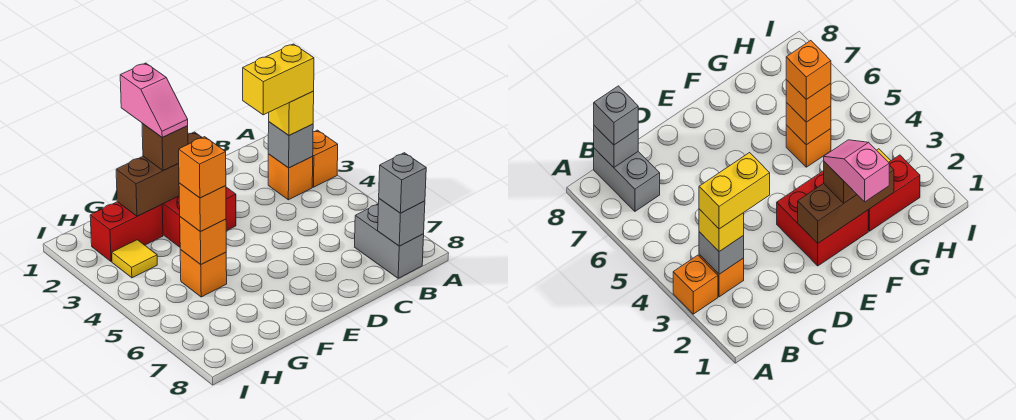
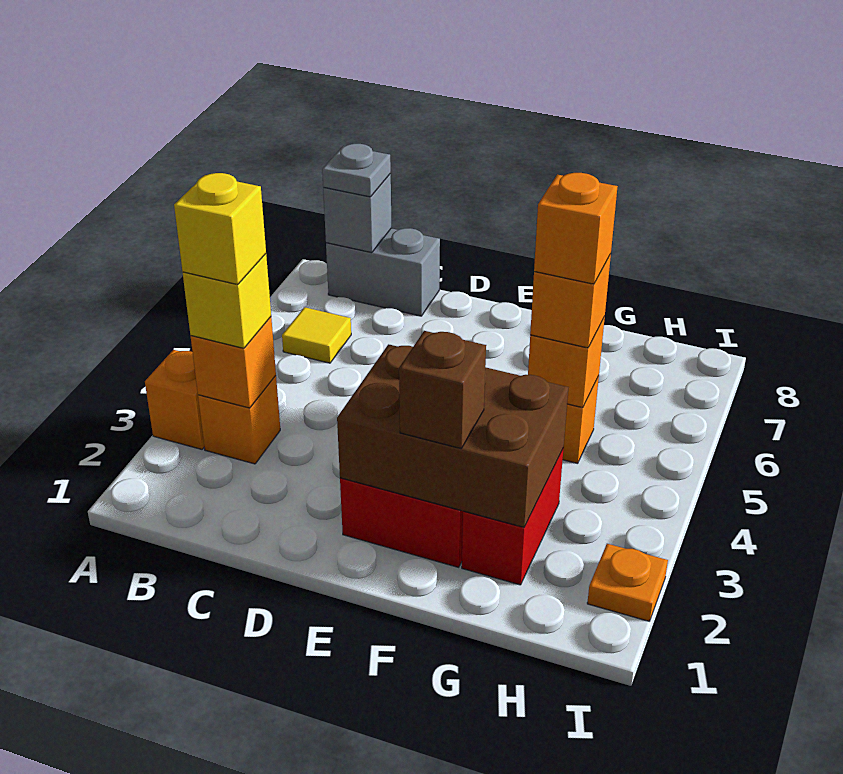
grey 1x1 brick [268,122,313,168] -> orange 1x1 brick [191,317,276,408]
yellow 1x2 brick [243,44,314,115] -> yellow 1x1 brick [174,173,266,285]
grey 1x2 brick [355,204,424,278] -> grey 1x2 brick turned to [326,228,440,316]
grey 1x1 brick [379,153,426,213] -> grey 1x1 plate [322,144,391,197]
brown 1x3 brick [116,132,202,216] -> brown 2x3 brick [337,344,568,527]
pink 1x2 slope [120,63,188,137] -> none
red 1x2 brick [90,202,163,262] -> red 1x2 brick turned to [462,449,563,585]
yellow 1x1 tile [112,240,157,278] -> yellow 1x1 tile moved to [282,307,351,363]
none -> orange 1x1 plate [587,544,668,621]

